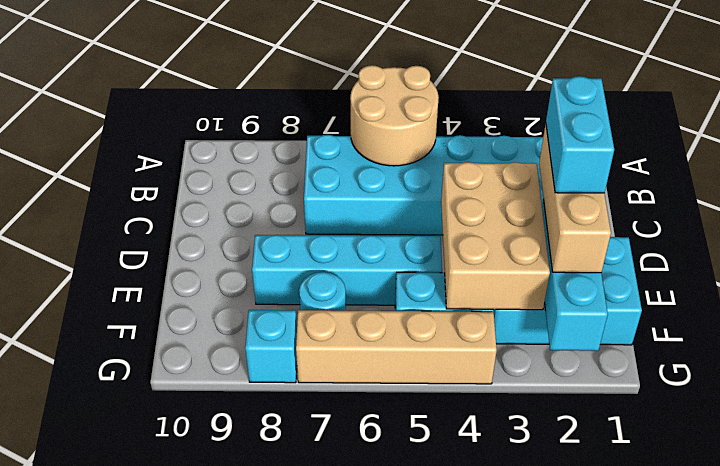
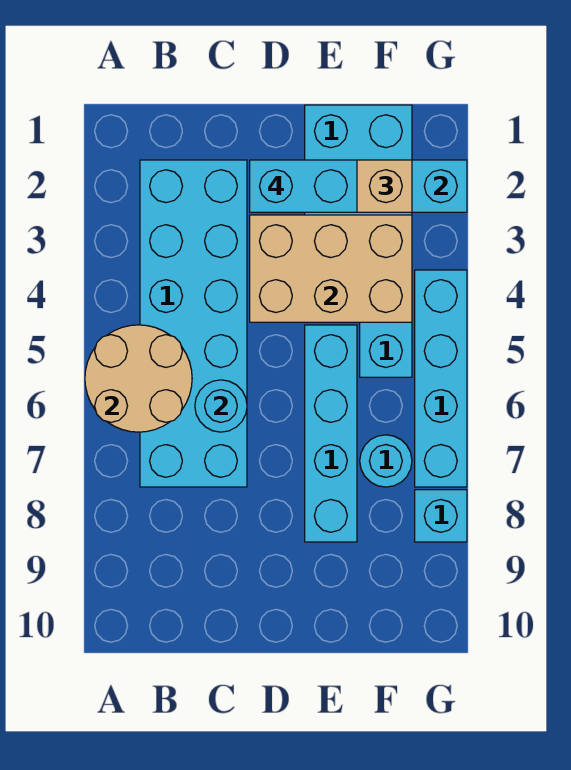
none -> cyan 1x1 round brick [195,380,247,432]
tan 1x4 brick [296,310,497,384] -> cyan 1x4 brick [415,270,467,487]

